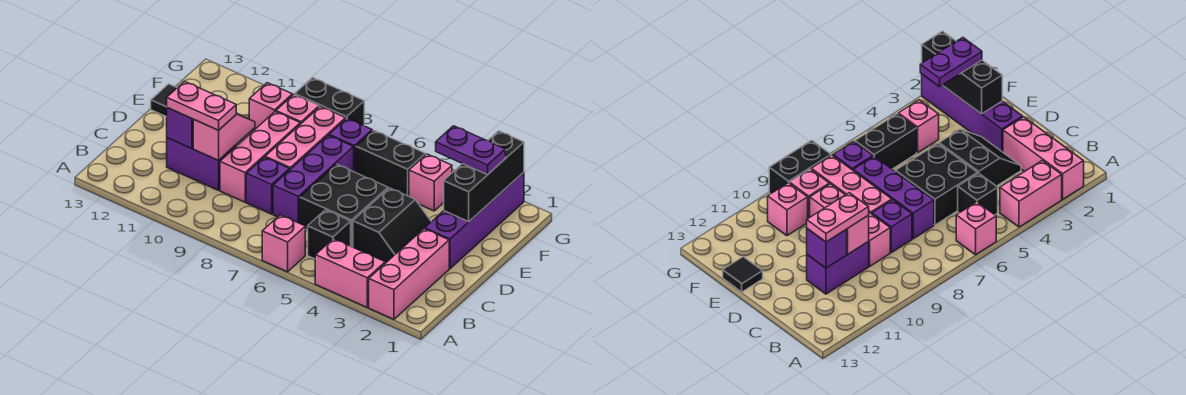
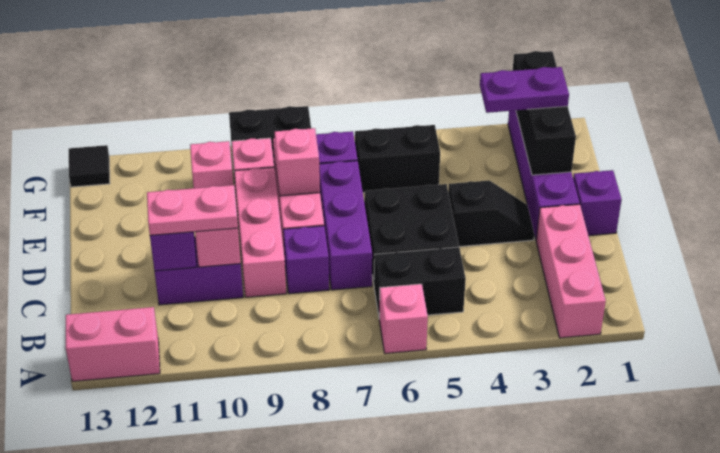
pink 1x2 brick [315,239,385,307] -> pink 1x2 brick moved to [66,307,160,381]
black 1x1 brick [308,210,351,259] -> black 1x2 brick [374,247,466,315]
black 2x2 slope [353,188,431,263] -> black 1x2 slope [448,180,534,247]
none -> purple 1x1 brick [573,170,622,236]
black 1x1 tile [151,84,177,117] -> black 1x1 tile moved to [69,145,110,187]
pink 1x1 brick [409,154,452,211] -> pink 1x1 brick moved to [275,128,320,196]

